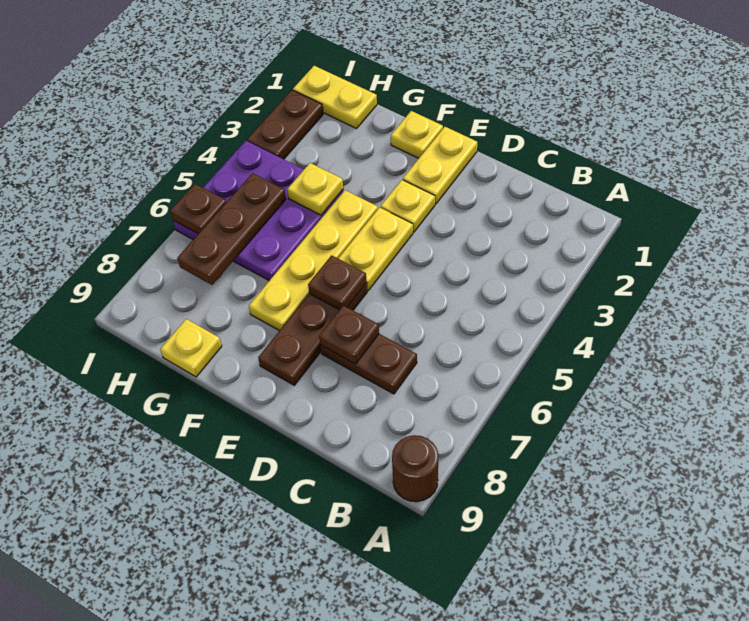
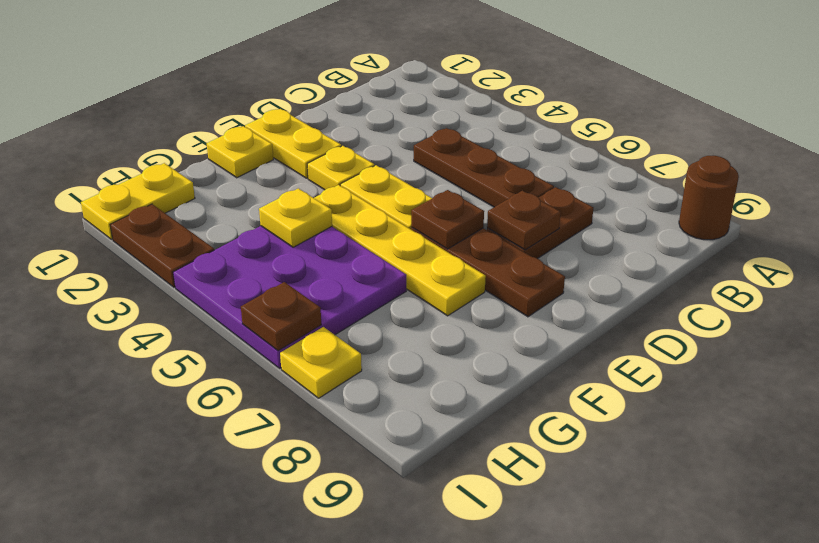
yellow 1x1 plate [160,319,222,377] -> yellow 1x1 plate moved to [280,327,362,398]
brown 1x3 plate [177,173,286,285] -> brown 1x3 plate moved to [414,128,554,207]

